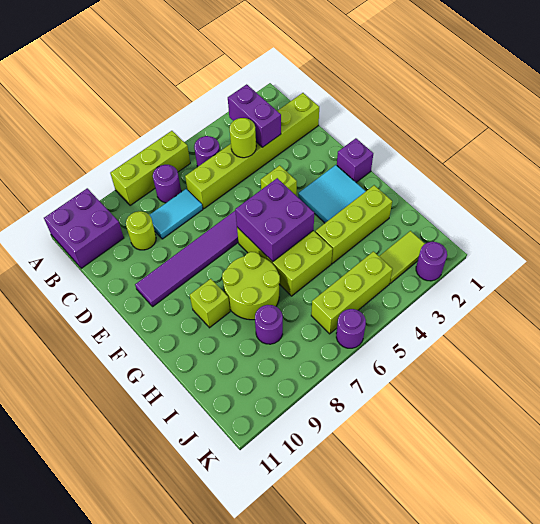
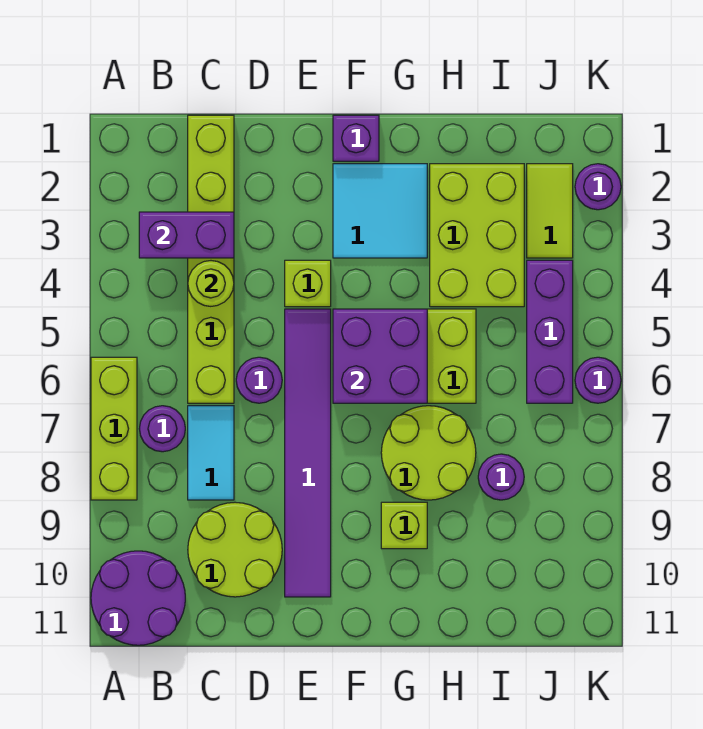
purple 2x2 brick [44,188,124,268] -> purple 2x2 round brick [91,551,185,645]
purple 1x1 round brick [194,136,220,167] -> purple 1x1 round brick moved to [236,357,282,403]
lime 1x1 round brick [126,211,156,250] -> lime 2x2 round brick [188,502,282,597]
lime 1x3 brick [315,185,392,264] -> lime 2x3 brick [430,164,524,307]
lime 1x3 brick [311,251,392,334] -> purple 1x3 brick [527,260,573,403]

